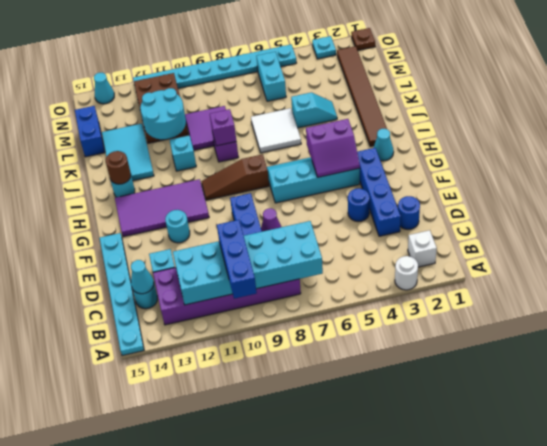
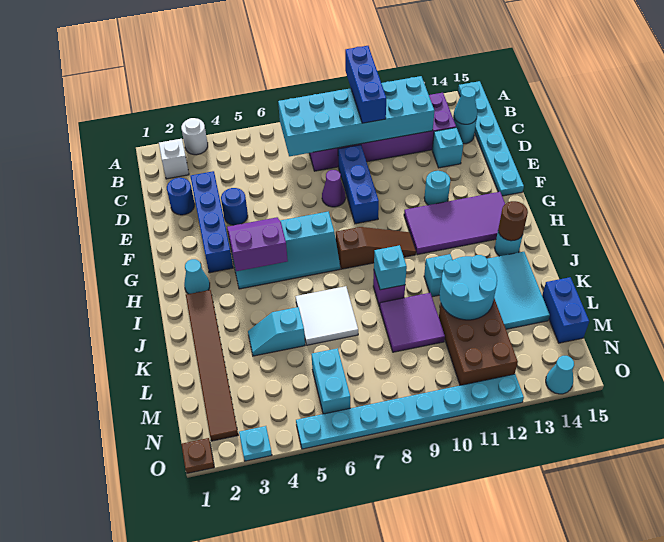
purple 1x1 brick [210,109,236,146] -> cyan 1x1 brick [374,245,407,290]

